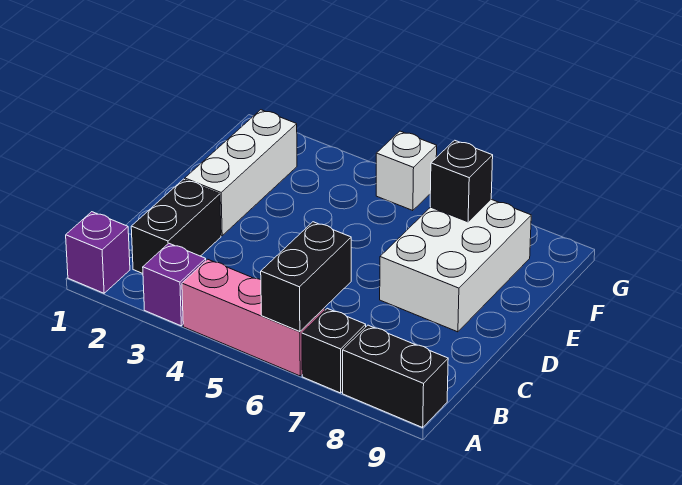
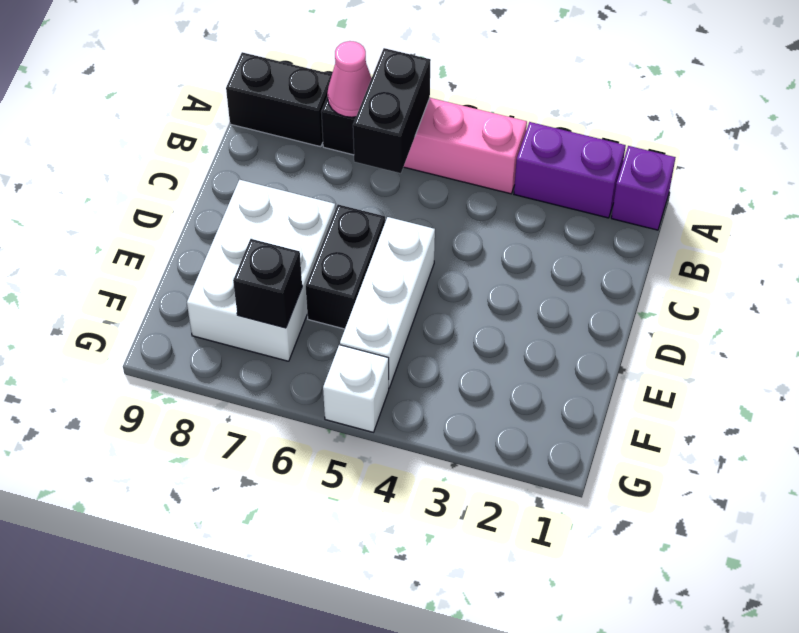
purple 1x1 brick [143,243,206,326] -> purple 1x2 brick [514,122,626,218]
none -> pink 1x1 cone [327,41,371,117]
black 1x2 brick [131,179,221,273] -> black 1x2 brick moved to [306,204,385,329]
white 1x3 brick [185,110,297,236] -> white 1x3 brick moved to [340,217,435,388]

